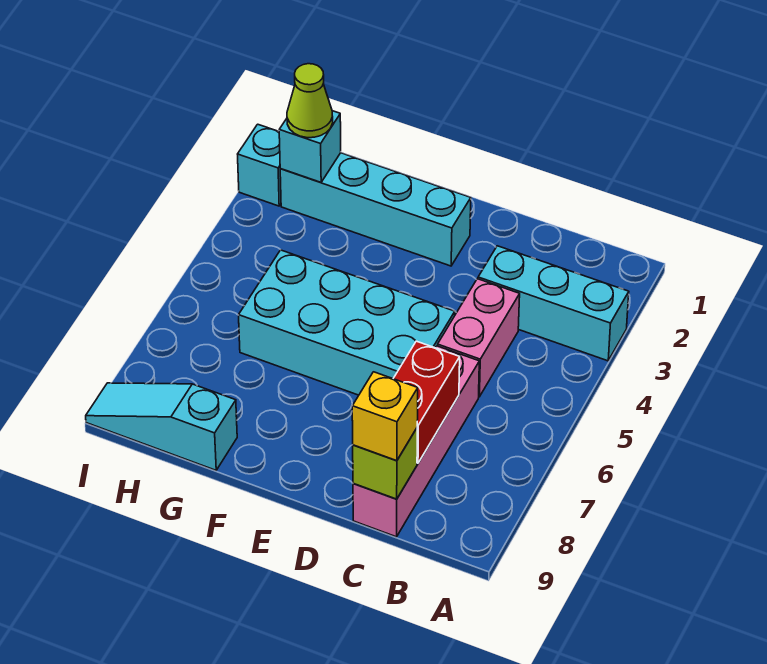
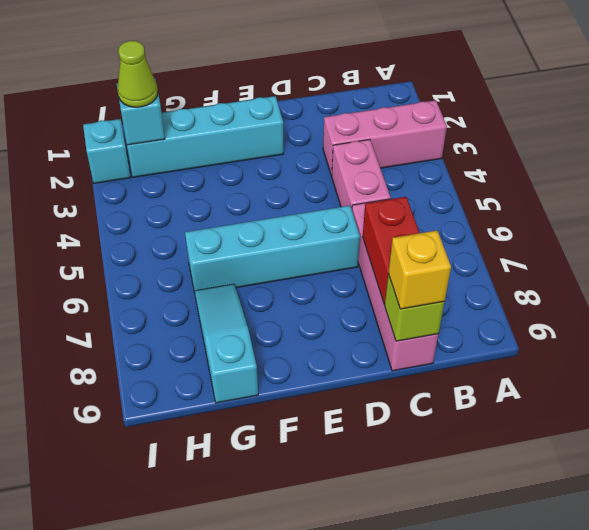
cyan 1x3 brick [478,246,629,361] -> pink 1x3 brick [323,100,447,176]
cyan 2x4 brick [239,250,455,395] -> cyan 1x4 brick [185,206,360,291]
cyan 1x3 slope [86,383,237,470] -> cyan 1x3 slope turned to [194,284,258,403]

